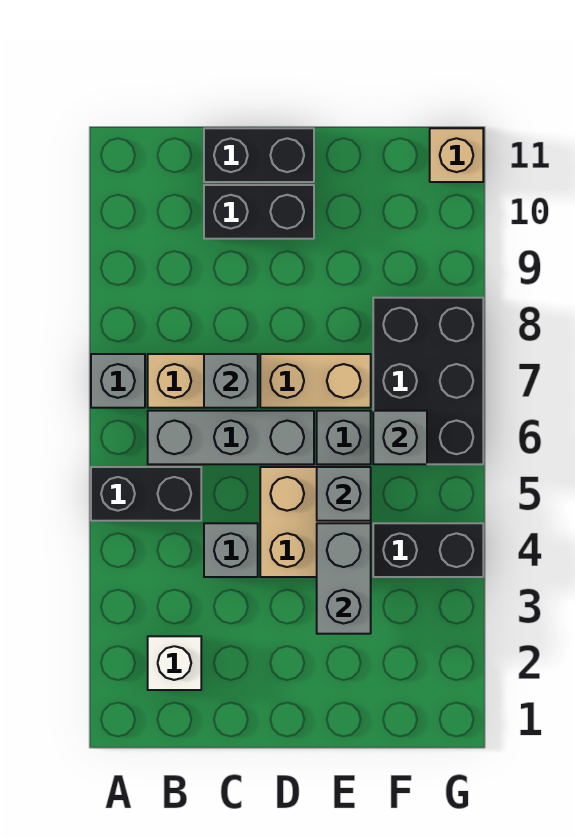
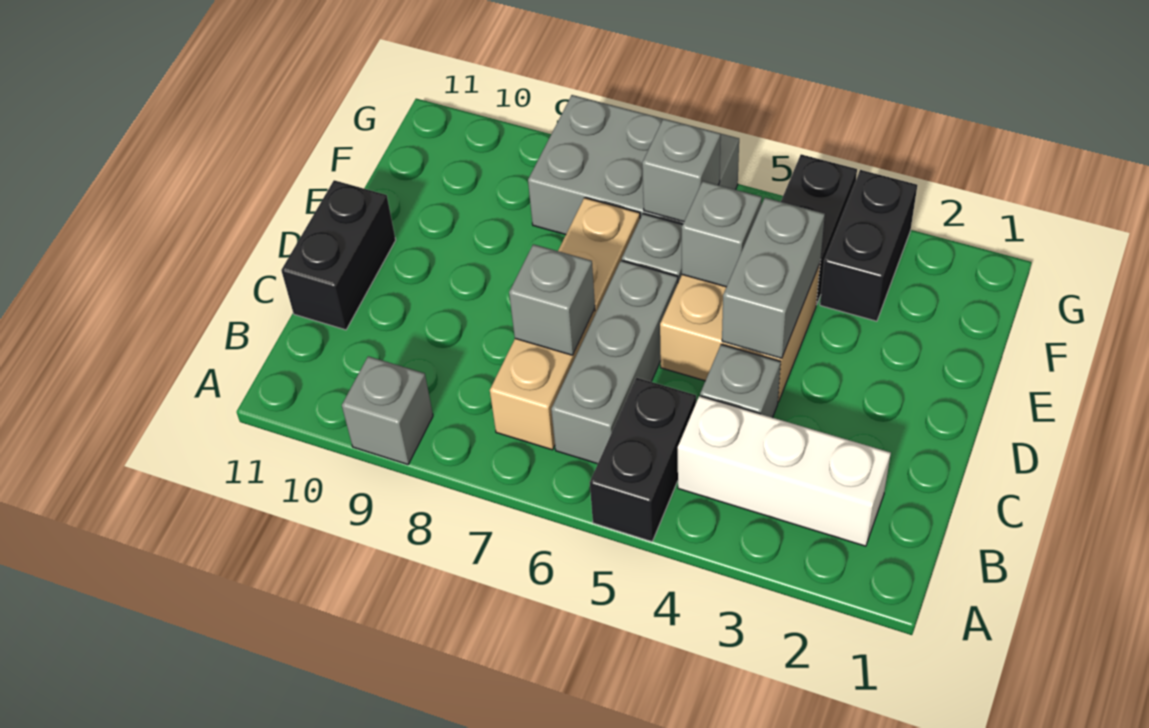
grey 1x1 brick [91,354,145,408] -> grey 1x1 brick moved to [342,356,433,465]
white 1x1 brick [148,636,201,690] -> white 1x3 brick [678,396,891,546]
black 1x2 brick [204,185,314,239] -> black 1x2 brick moved to [820,170,917,321]
grey 1x2 brick [317,523,371,634] -> grey 1x2 brick turned to [722,198,825,358]
black 2x3 brick [373,298,483,464] -> grey 2x3 brick [528,95,739,235]
tan 1x1 brick [430,128,483,182] -> none

